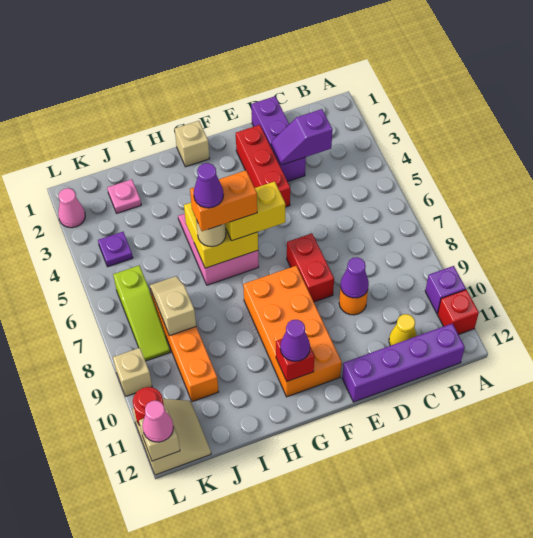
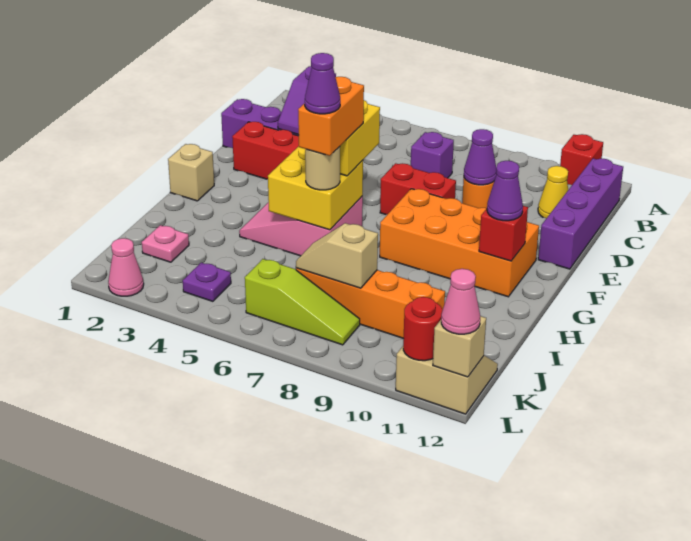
purple 1x1 brick [425,266,466,314] -> purple 1x1 brick moved to [411,132,454,178]
tan 1x1 brick [113,348,152,396] -> none

